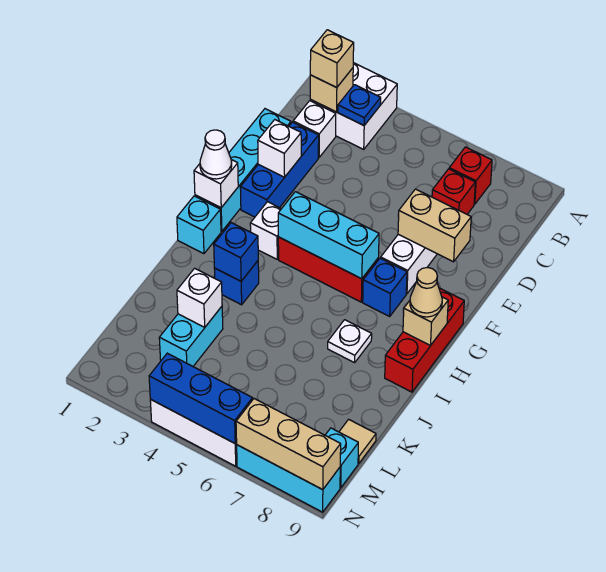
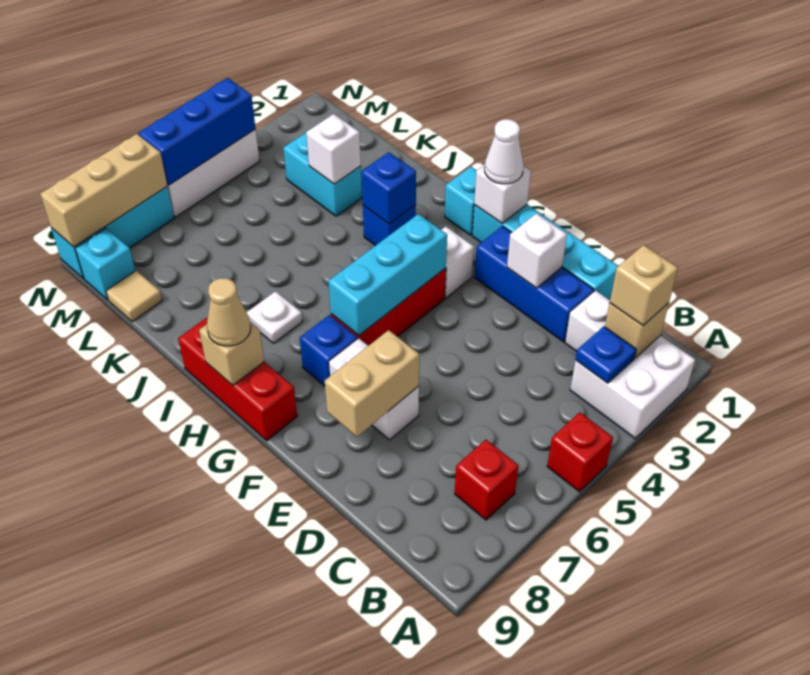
red 1x1 brick [432,169,475,214] -> red 1x1 brick moved to [547,412,613,492]

